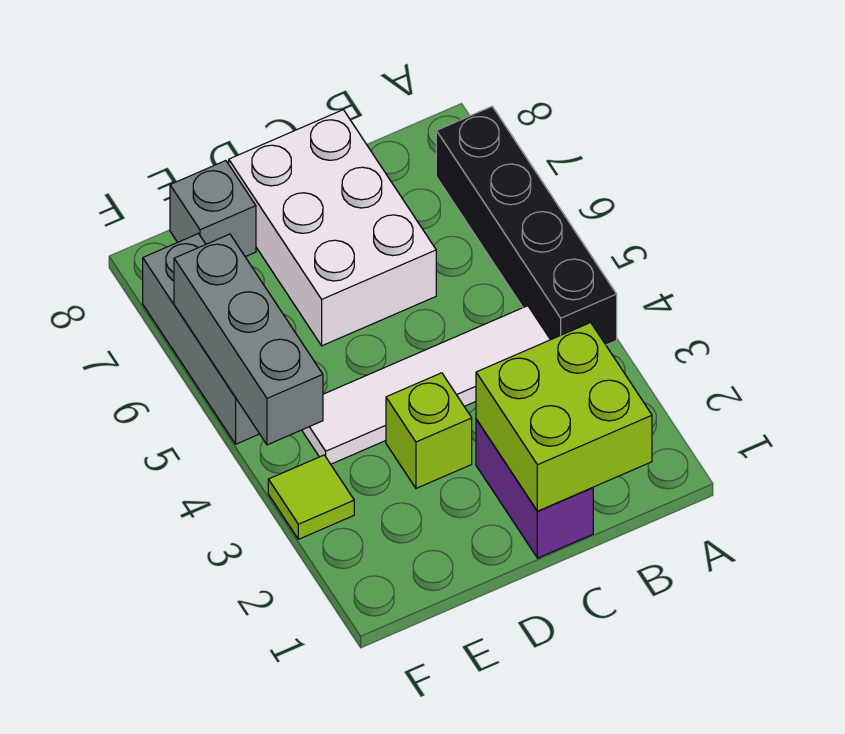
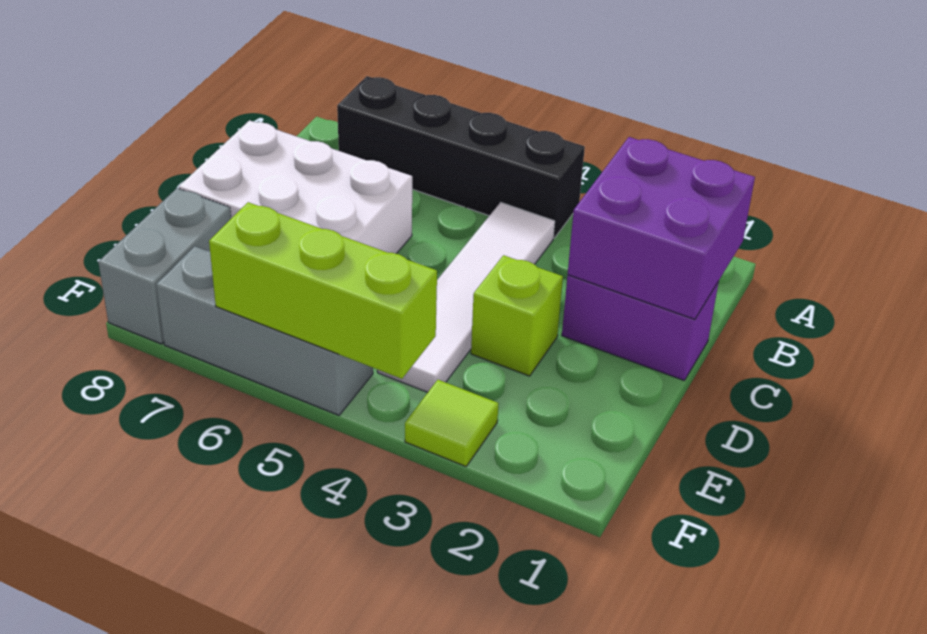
lime 2x2 brick [476,323,652,511] -> purple 2x2 brick [568,137,755,319]
grey 1x1 brick [170,161,256,257] -> grey 1x2 brick [98,188,231,344]
grey 1x3 brick [174,234,323,445] -> lime 1x3 brick [209,202,437,379]

